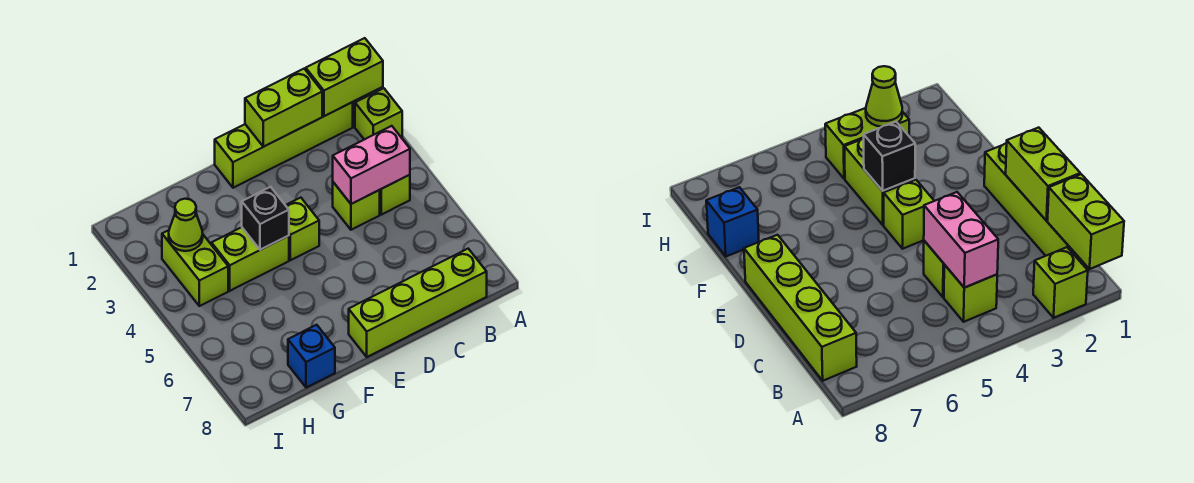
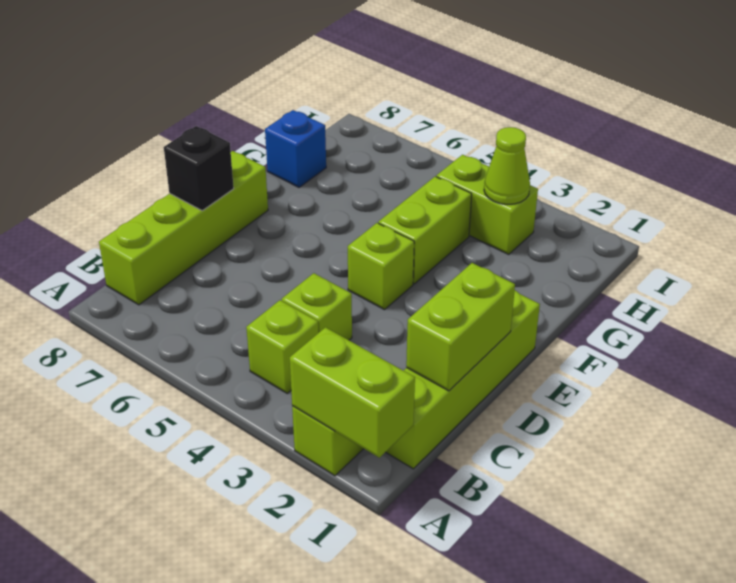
lime 1x2 brick [306,38,383,116] -> lime 1x2 brick turned to [290,327,415,458]
pink 1x2 brick [333,126,410,204] -> none
black 1x1 brick [242,187,289,250] -> black 1x1 brick moved to [164,126,234,210]

